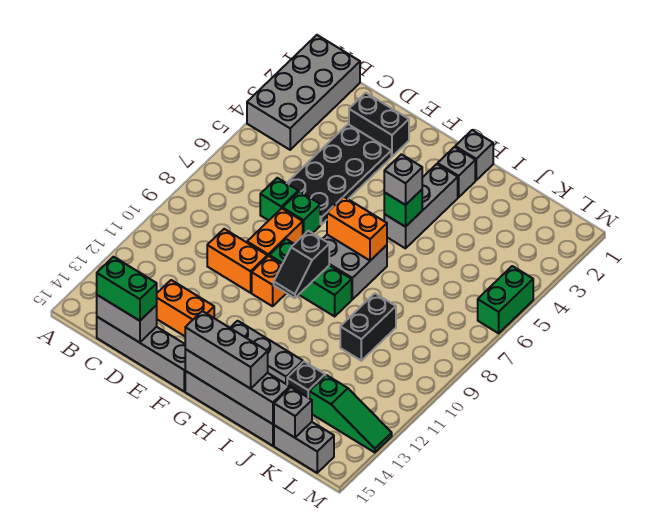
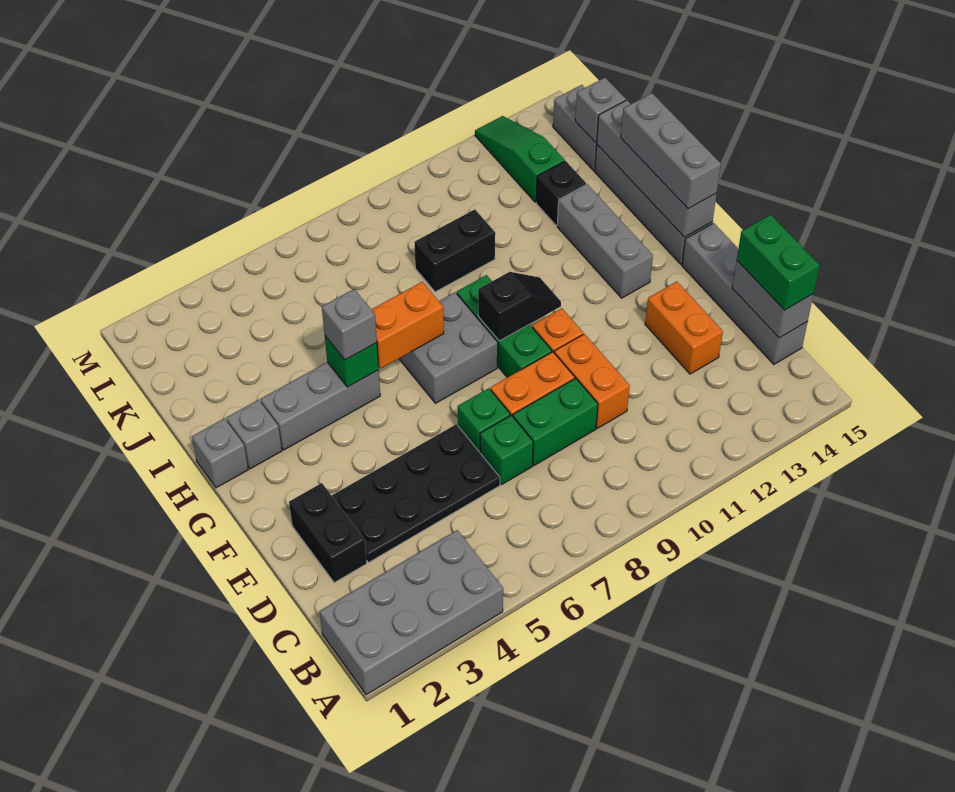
orange 1x2 brick [327,197,387,261] -> orange 1x2 brick turned to [371,282,444,369]
green 1x2 brick [478,266,533,333] -> green 1x2 brick moved to [513,378,598,466]

